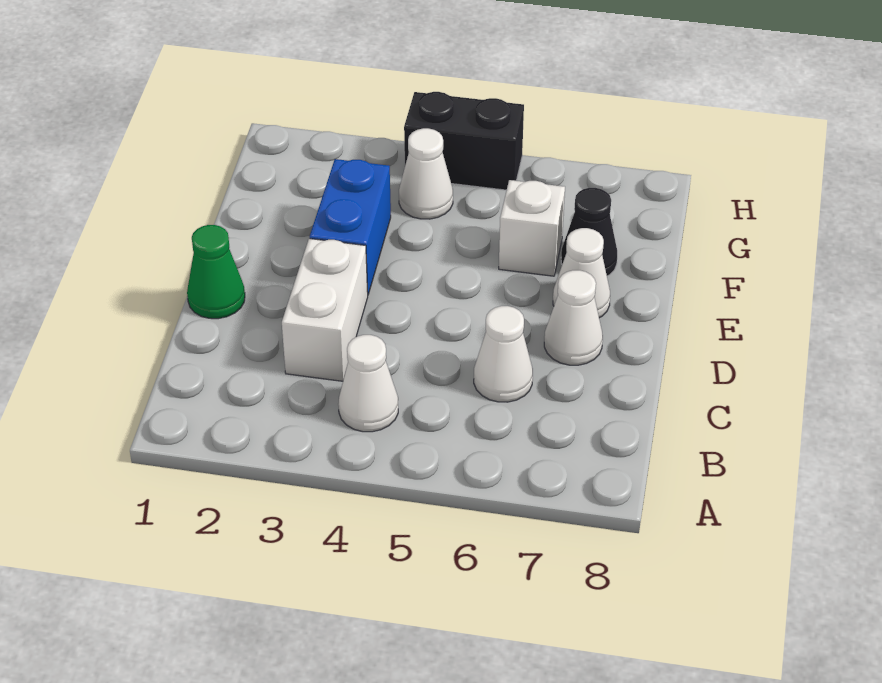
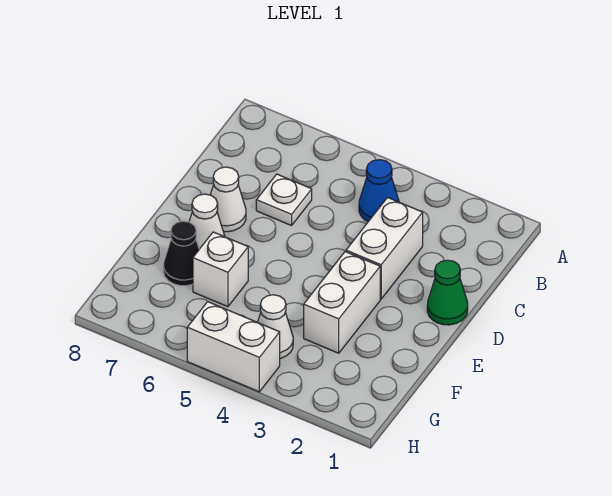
white 1x1 cone [338,335,398,432] -> blue 1x1 cone [359,160,399,221]
white 1x1 cone [474,306,533,402] -> white 1x1 plate [256,174,312,226]
blue 1x2 brick [310,159,391,294] -> white 1x2 brick [304,251,380,353]
black 1x2 brick [404,92,524,190] -> white 1x2 brick [187,302,280,392]

